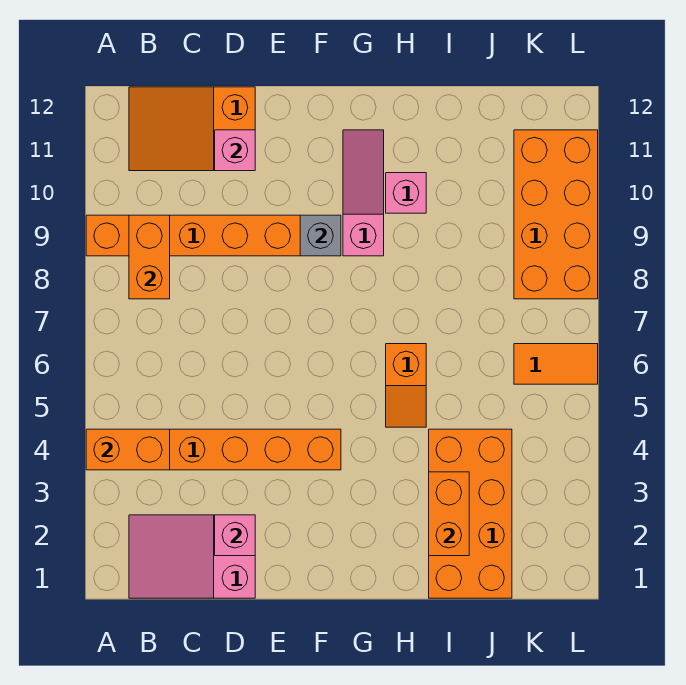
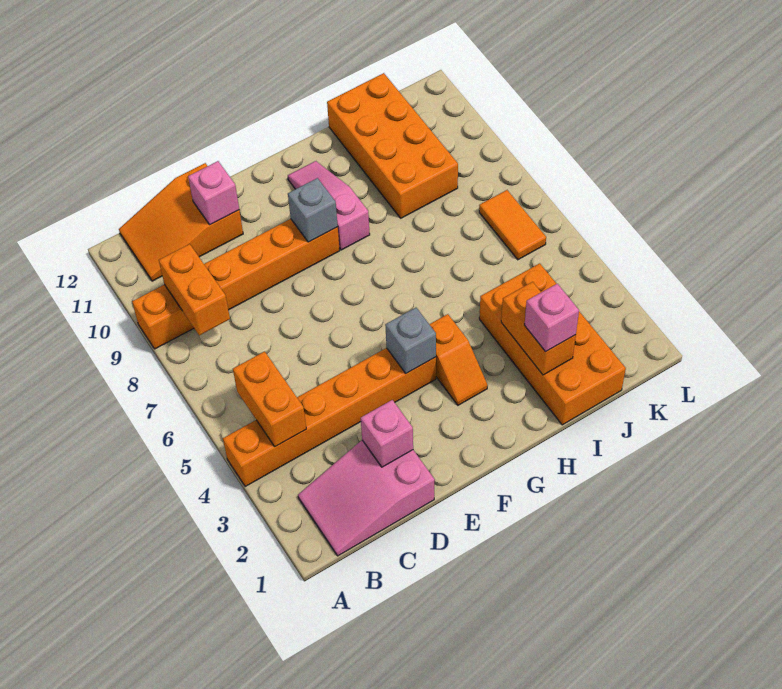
orange 1x2 brick [86,429,170,470] -> orange 1x2 brick turned to [233,351,306,447]
none -> grey 1x1 brick [385,308,436,373]
orange 1x2 slope [386,344,426,427] -> orange 1x2 slope moved to [429,314,488,405]
pink 1x1 brick [386,173,426,213] -> pink 1x1 brick moved to [525,284,579,352]
orange 1x2 tile [514,344,598,384] -> orange 1x2 tile turned to [479,190,546,260]
orange 2x4 brick [514,130,598,299] -> orange 2x4 brick moved to [327,73,458,218]

